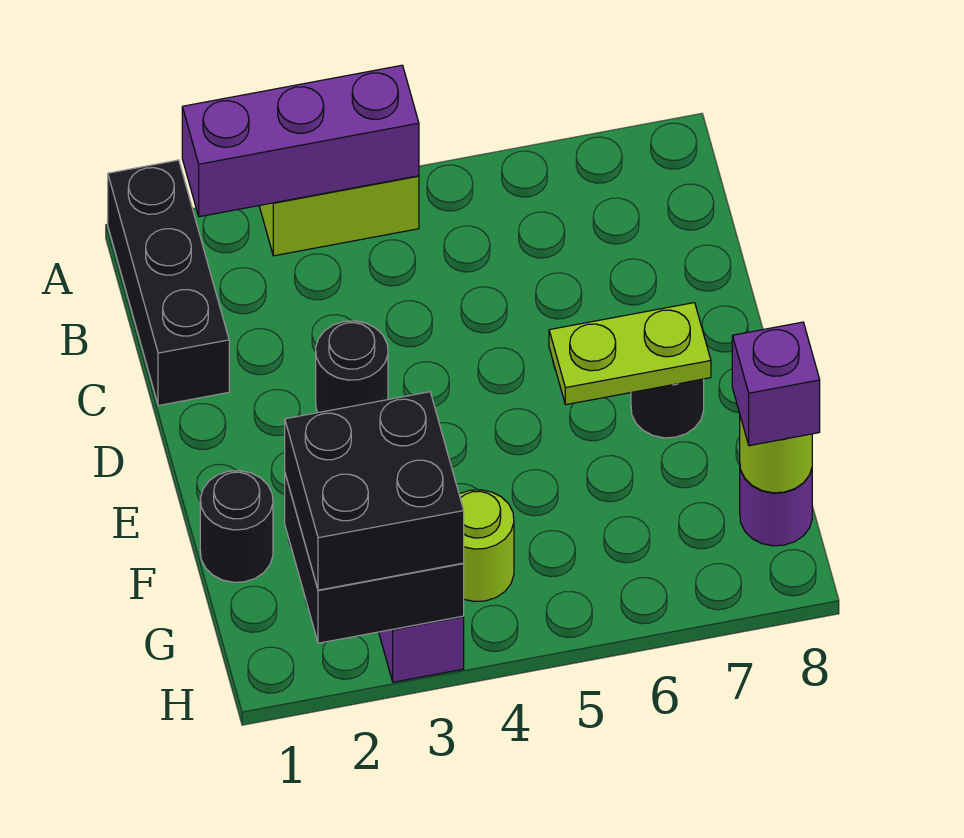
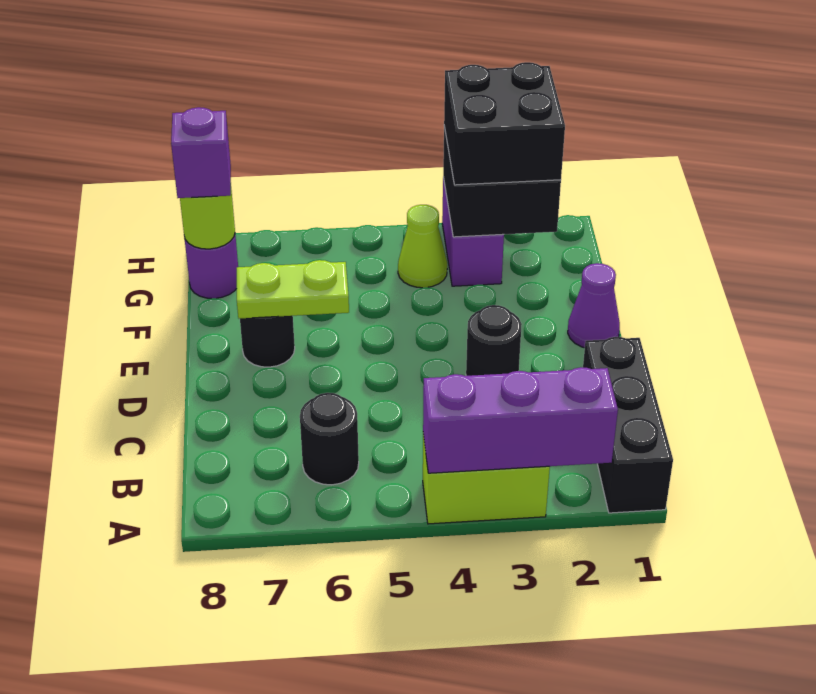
none -> purple 1x1 cone [568,263,620,348]
black 1x1 round brick [200,471,273,582] -> black 1x1 round brick moved to [300,393,359,485]
lime 1x1 round brick [459,490,514,602] -> lime 1x1 cone [398,205,447,288]

